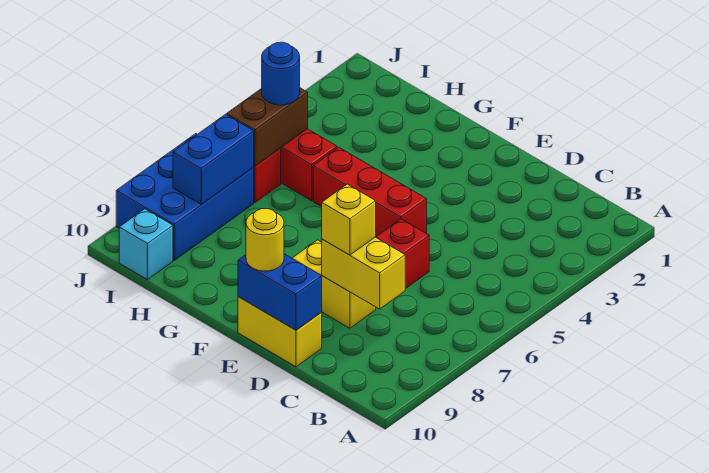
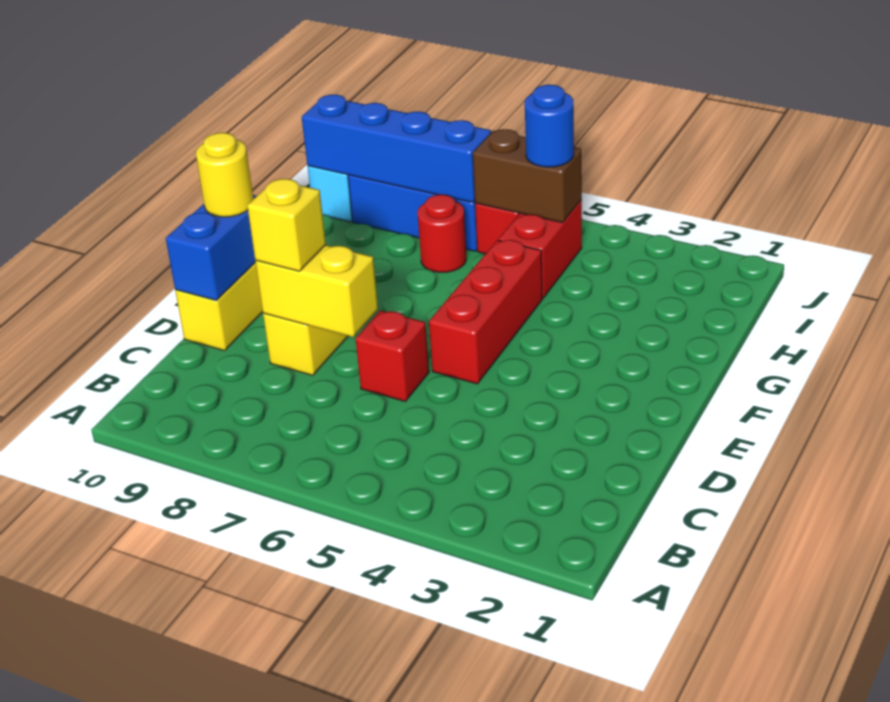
yellow 1x2 brick [322,237,405,309] -> yellow 1x2 brick turned to [255,245,378,337]
none -> red 1x1 round brick [418,195,466,273]
blue 1x2 brick [173,114,254,205] -> blue 1x4 brick [302,95,491,203]

